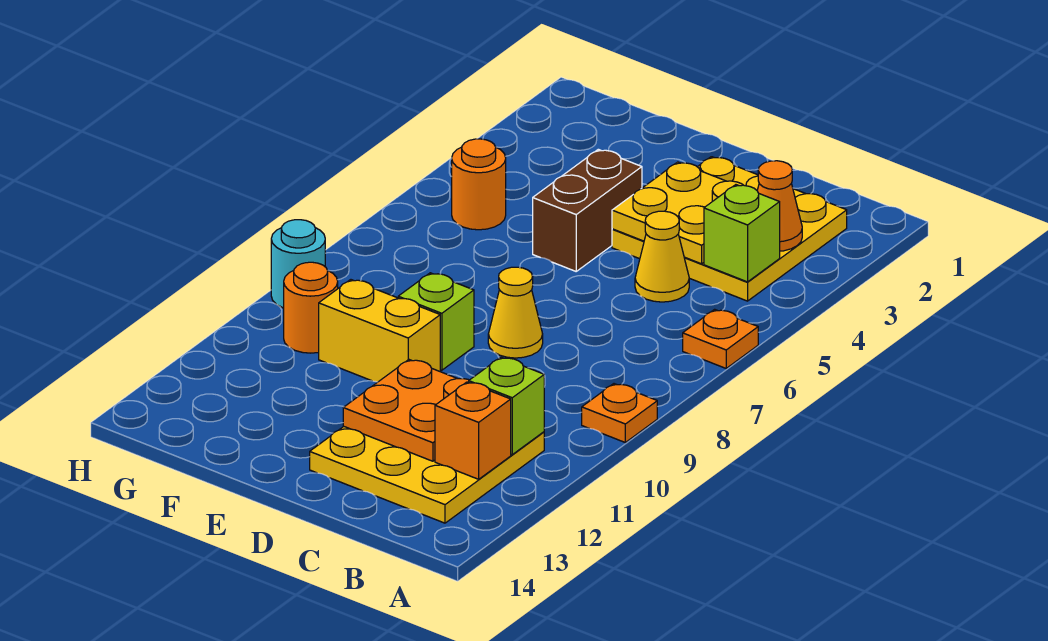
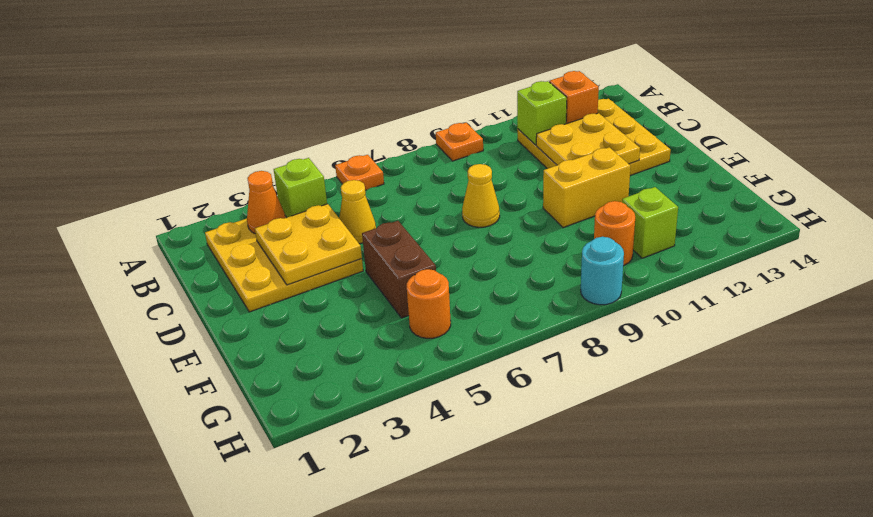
orange 2x2 plate [343,360,469,461] -> yellow 2x2 plate [536,113,640,165]
brown 1x2 brick [533,149,642,271] -> brown 1x2 brick turned to [362,221,436,318]
lime 1x1 brick [398,273,474,370] -> lime 1x1 brick moved to [622,187,678,258]
yellow 1x2 brick [319,280,440,382] -> yellow 1x2 brick turned to [543,147,631,228]

